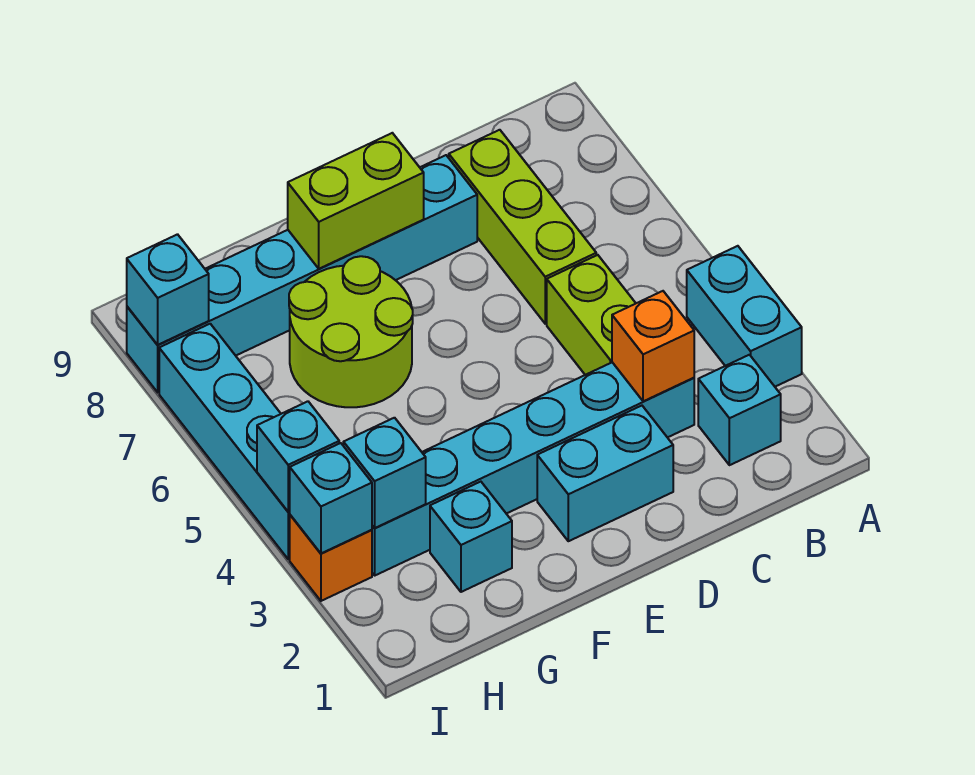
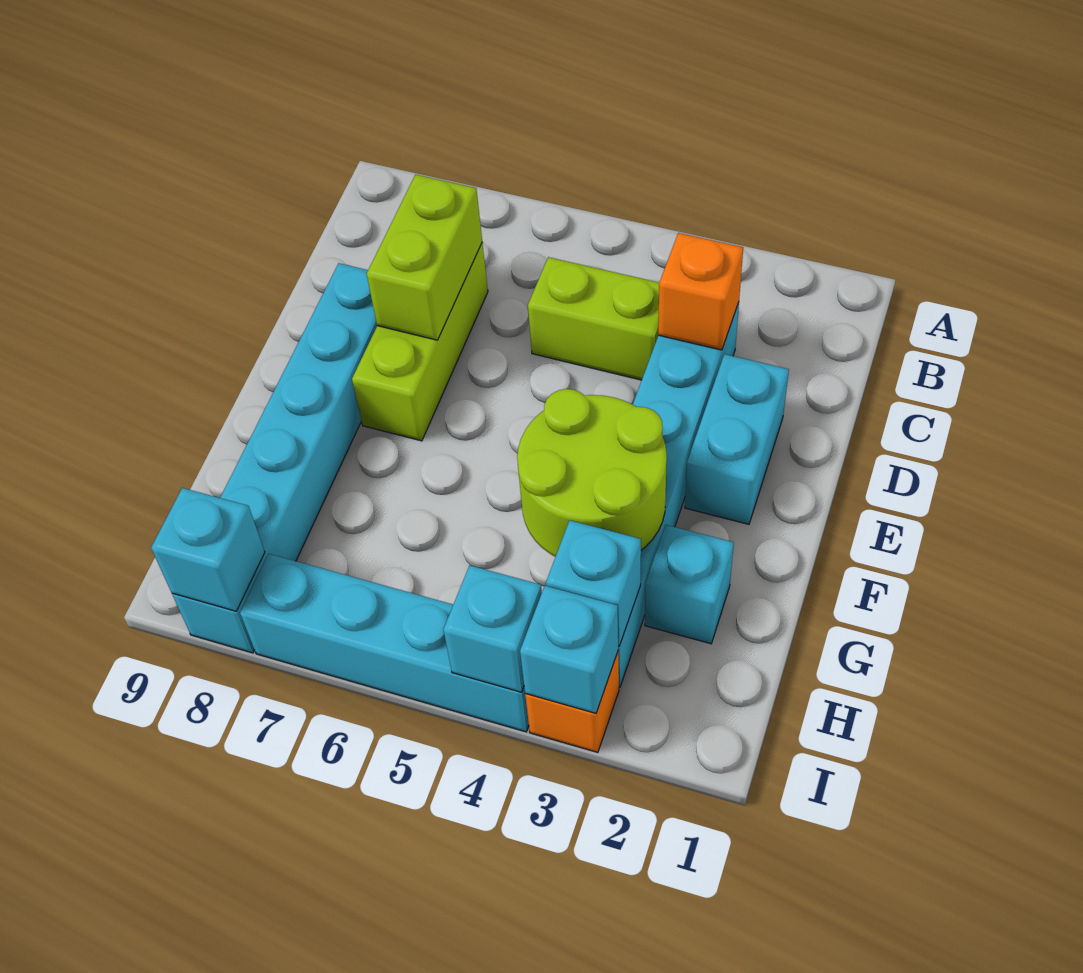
cyan 1x2 brick [687,246,802,387] -> none
cyan 1x1 brick [698,355,781,465] -> none
lime 1x3 brick [449,130,596,324] -> lime 1x3 brick turned to [352,243,488,441]
lime 1x2 brick [288,133,424,269] -> lime 1x2 brick moved to [367,175,482,340]
lime 2x2 round brick [289,256,413,407] -> lime 2x2 round brick moved to [517,389,667,557]

